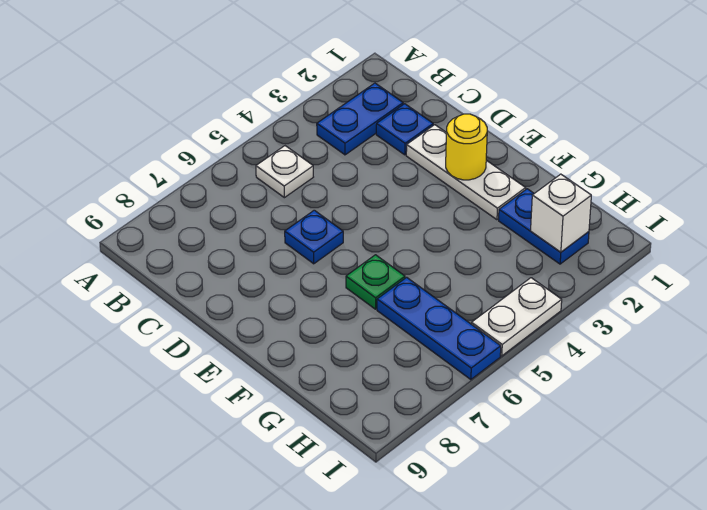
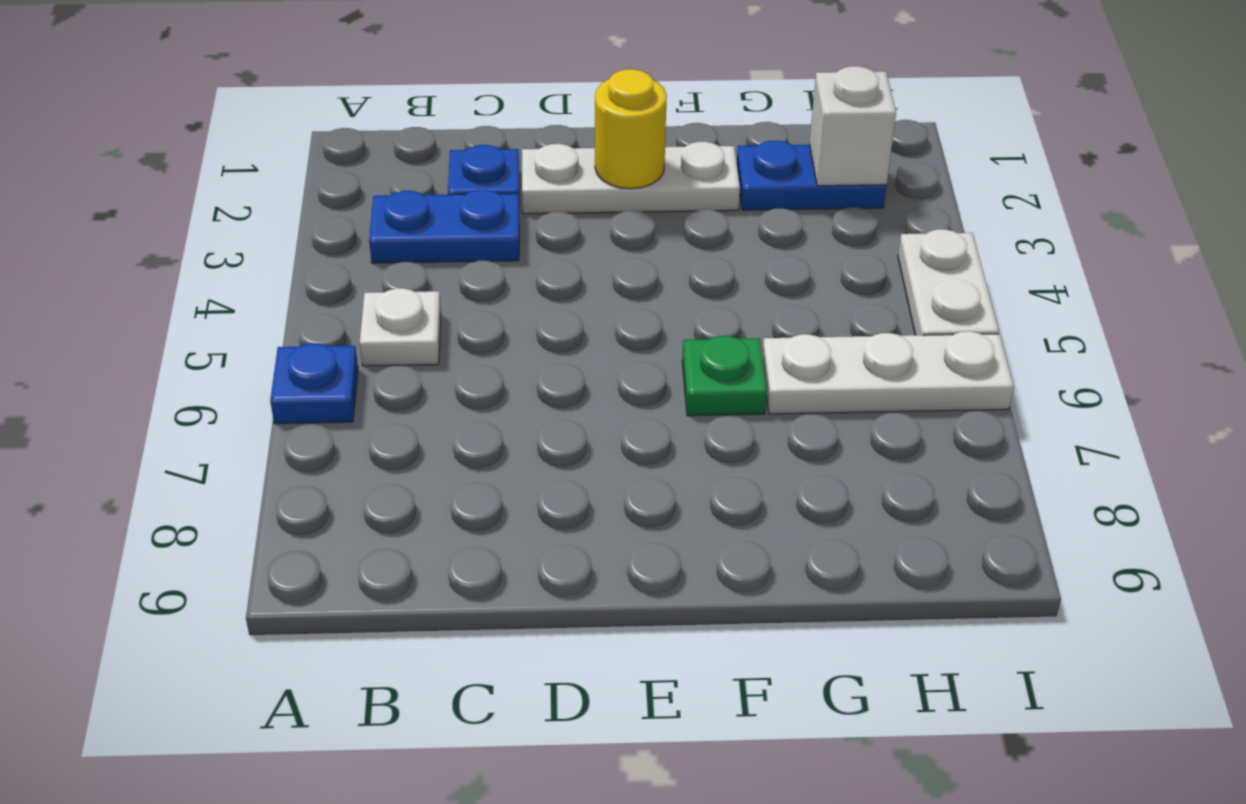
blue 1x2 plate [317,83,403,155] -> blue 1x2 plate turned to [369,190,519,263]
blue 1x1 plate [285,210,343,264] -> blue 1x1 plate moved to [270,343,358,424]
blue 1x3 plate [377,277,501,380] -> white 1x3 plate [762,331,1014,414]

